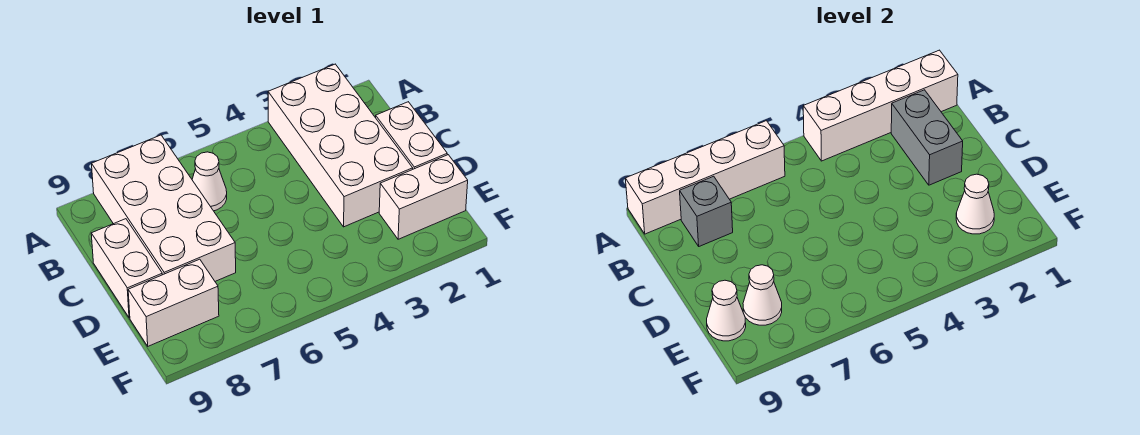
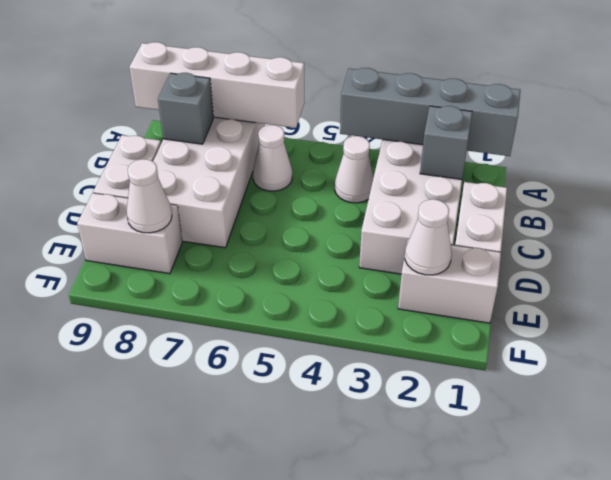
white 1x4 brick [803,50,958,161] -> grey 1x4 brick [340,68,520,156]
grey 1x2 brick [891,90,963,185] -> grey 1x1 brick [420,106,472,180]
white 1x1 cone [707,280,746,341] -> white 1x1 cone moved to [335,136,374,203]

